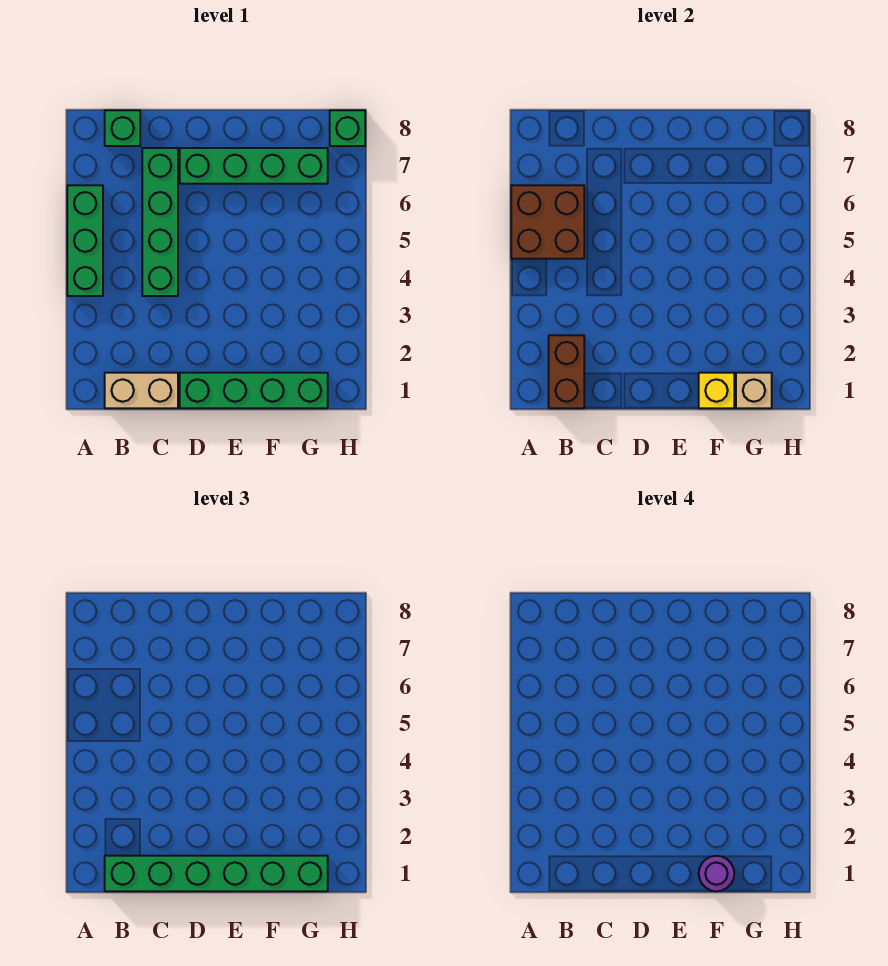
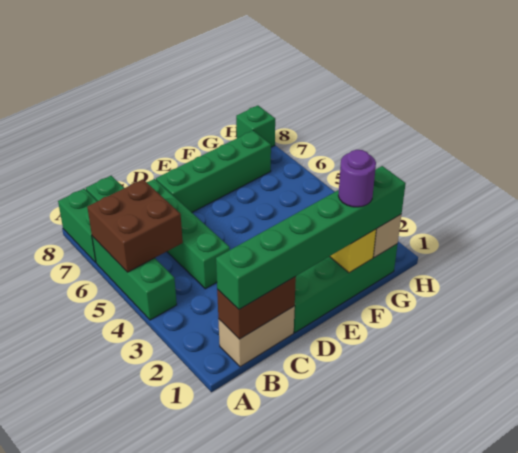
none -> green 1x2 brick [58,189,97,263]
brown 1x2 brick [549,335,584,408] -> brown 1x2 brick turned to [217,277,296,339]

